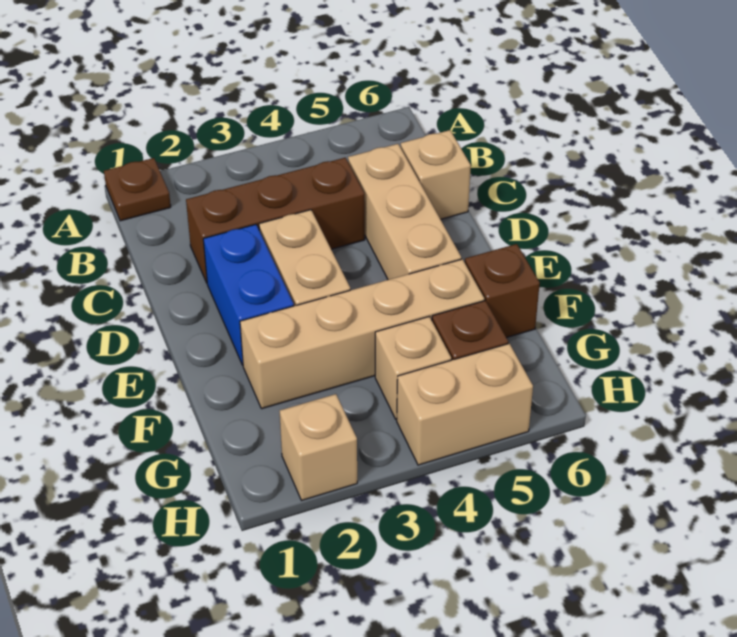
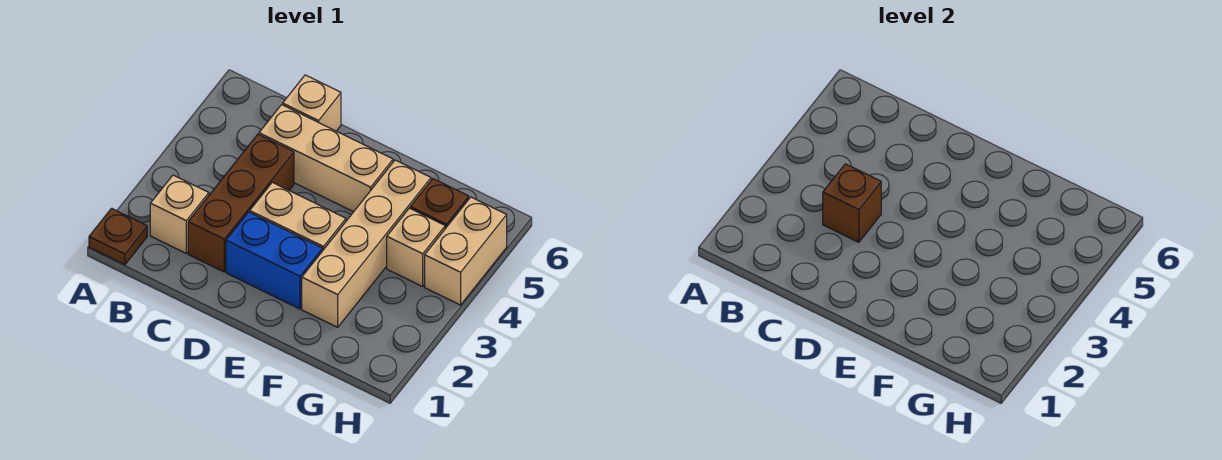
brown 1x1 brick [465,244,540,338] -> brown 1x1 brick moved to [823,164,881,242]
tan 1x1 brick [280,394,357,500] -> tan 1x1 brick moved to [150,175,209,253]

